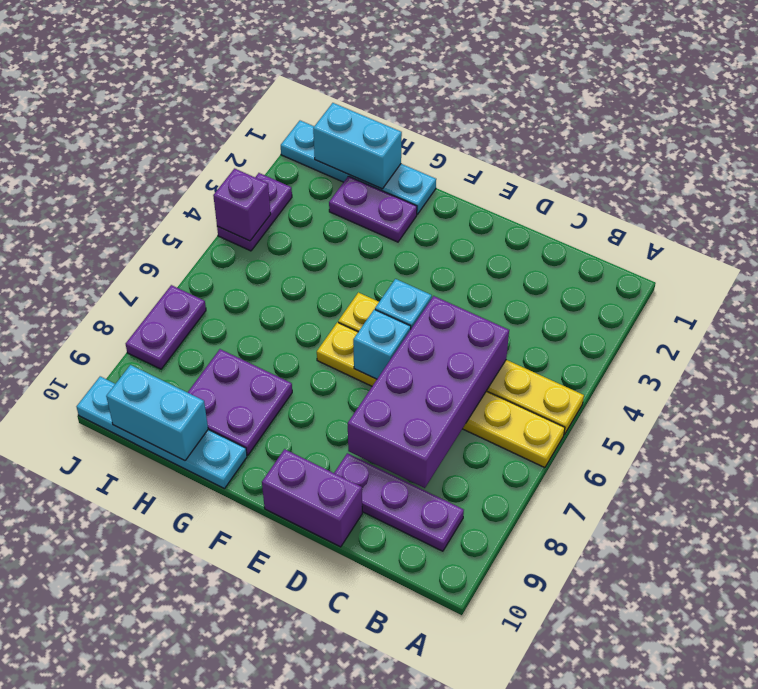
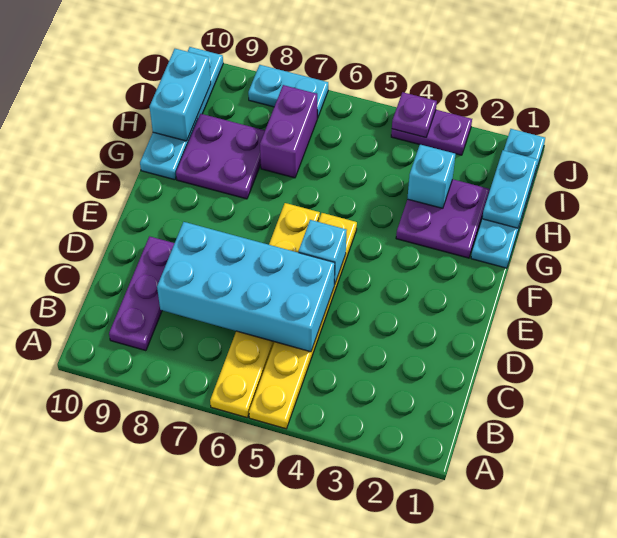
purple 2x4 brick [348,296,509,488] -> cyan 2x4 brick [157,222,335,352]
purple 1x2 brick [262,449,362,547] -> purple 1x2 brick moved to [260,85,317,178]
cyan 1x1 brick [353,309,411,379] -> cyan 1x1 brick moved to [407,145,456,208]
purple 1x2 plate [329,176,417,242] -> purple 2x2 plate [396,179,490,258]
cyan 1x2 brick [313,103,402,189] -> cyan 1x2 plate [482,150,538,228]
purple 1x1 brick [213,169,271,241] -> purple 1x1 plate [392,92,437,137]
purple 1x2 plate [126,285,206,369] -> cyan 1x2 plate [248,65,328,118]

